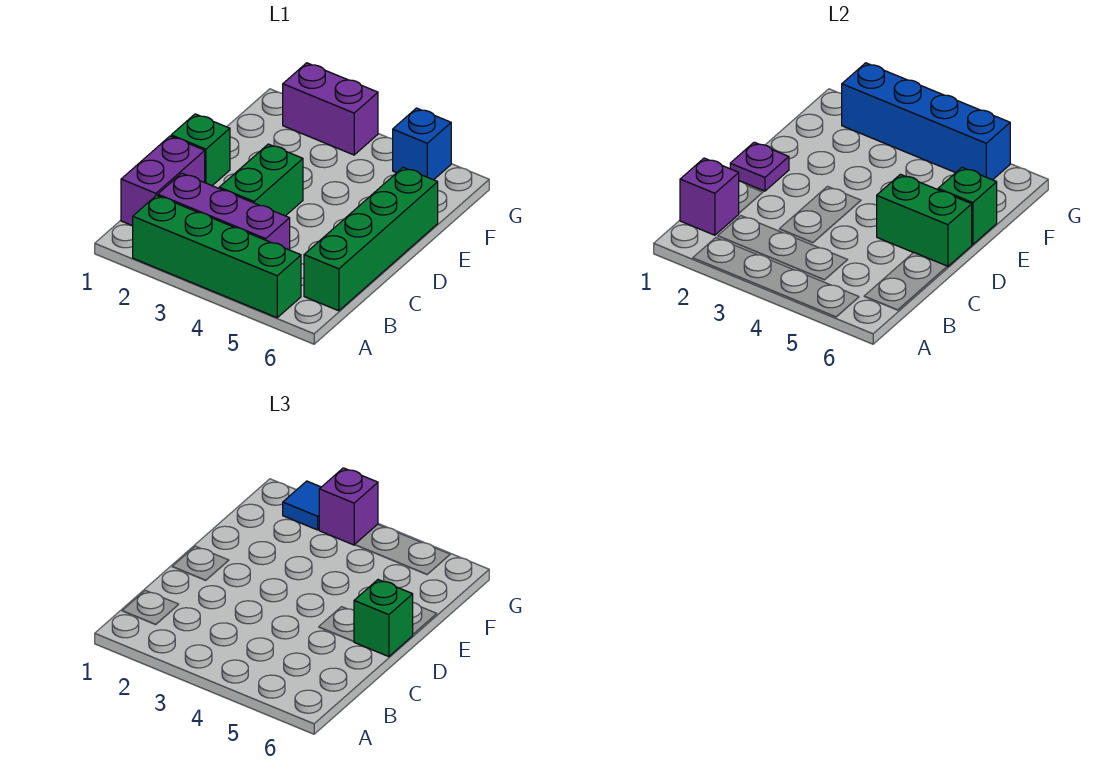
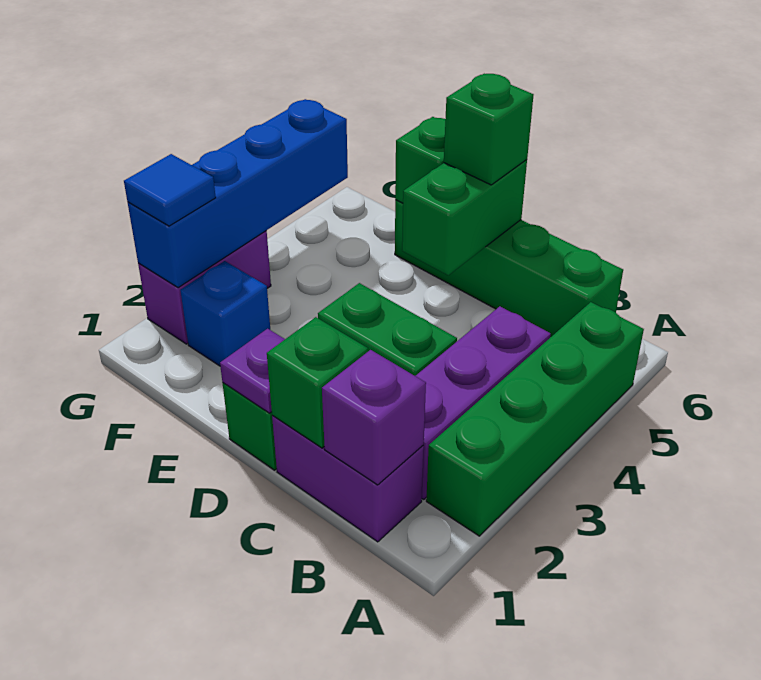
none -> green 1x1 brick [267,317,368,448]
purple 1x1 brick [319,468,378,545] -> none
blue 1x1 brick [393,108,451,180] -> blue 1x1 brick moved to [180,261,270,366]

